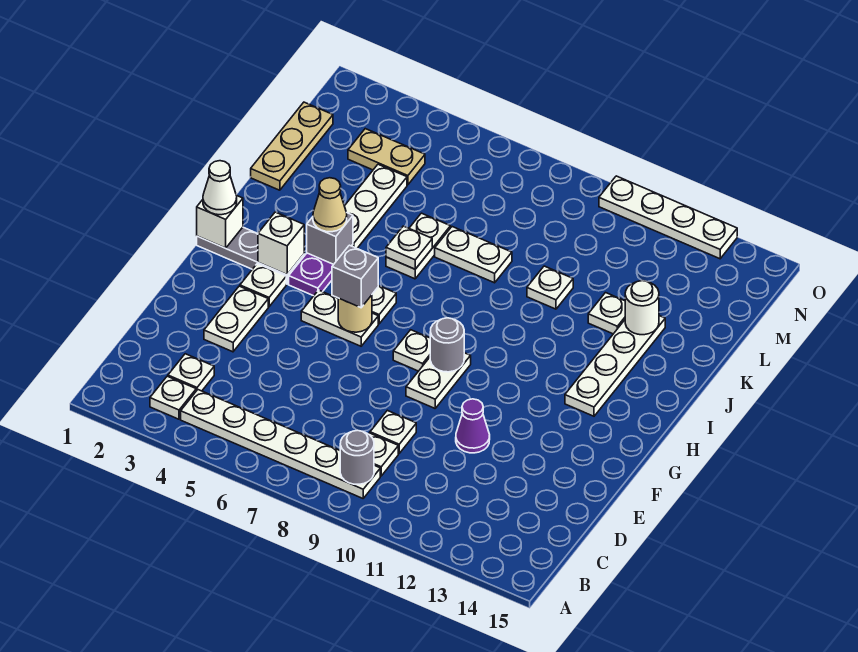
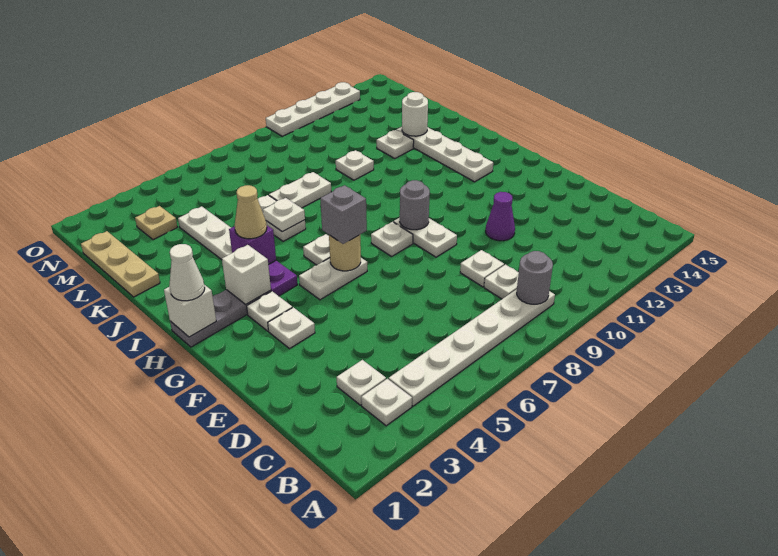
white 1x2 plate [204,286,268,352] -> white 1x1 plate [268,307,315,349]
grey 1x1 brick [307,213,353,264] -> purple 1x1 brick [229,226,276,264]
tan 1x2 plate [348,129,425,185] -> tan 1x1 plate [135,206,177,240]

